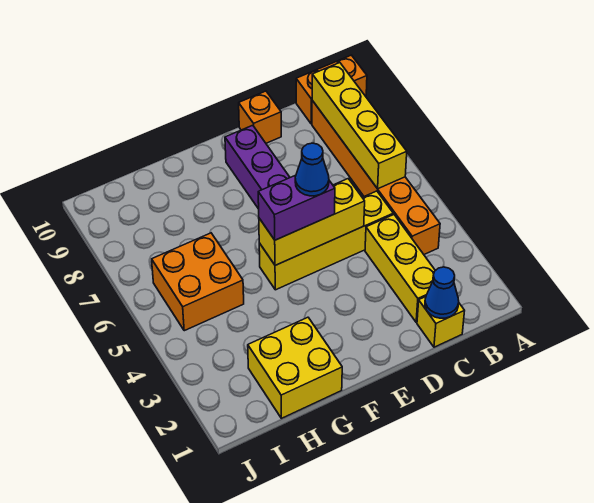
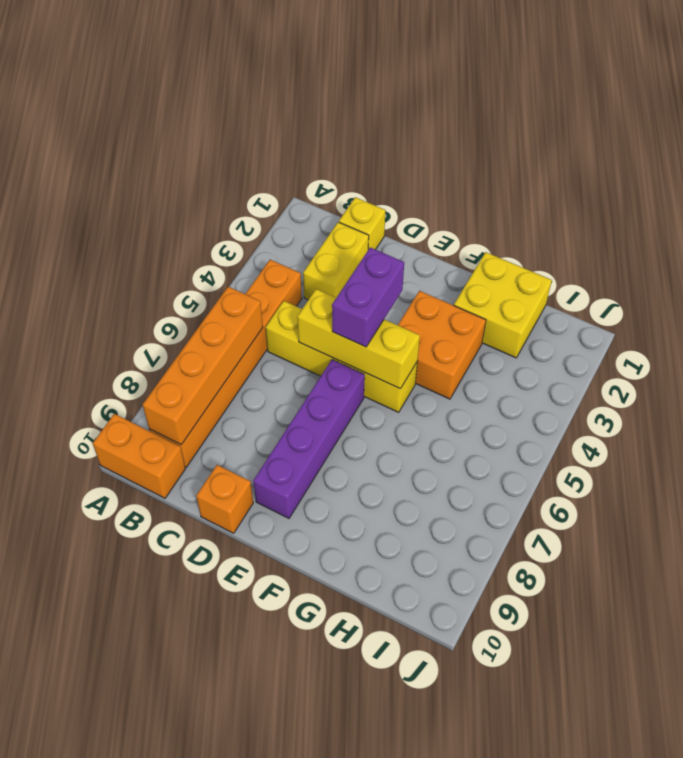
yellow 1x4 brick [312,63,407,189] -> orange 1x4 brick [143,287,263,445]
blue 1x1 cone [425,267,459,318] -> none
yellow 1x3 brick [365,214,435,322] -> yellow 1x2 brick [303,222,369,300]
purple 1x2 brick [258,175,335,240] -> purple 1x2 brick turned to [332,247,404,347]
blue 1x1 cone [295,143,329,196] -> none
orange 2x2 brick [152,233,244,331] -> orange 2x2 brick moved to [398,291,486,399]

